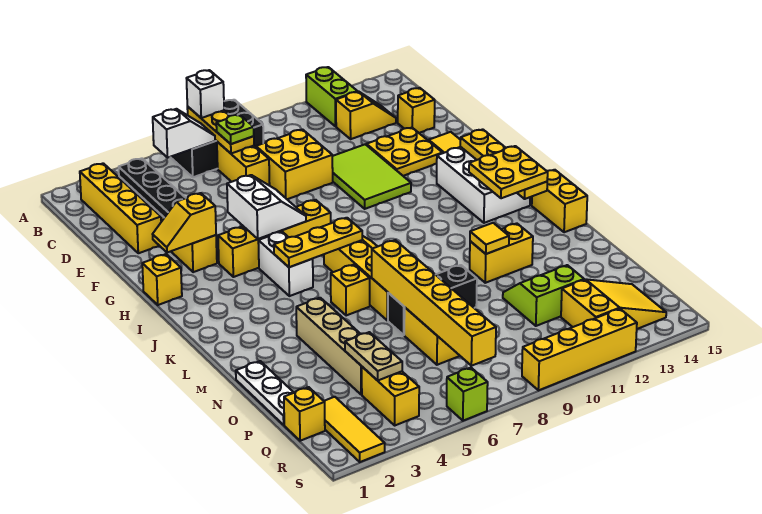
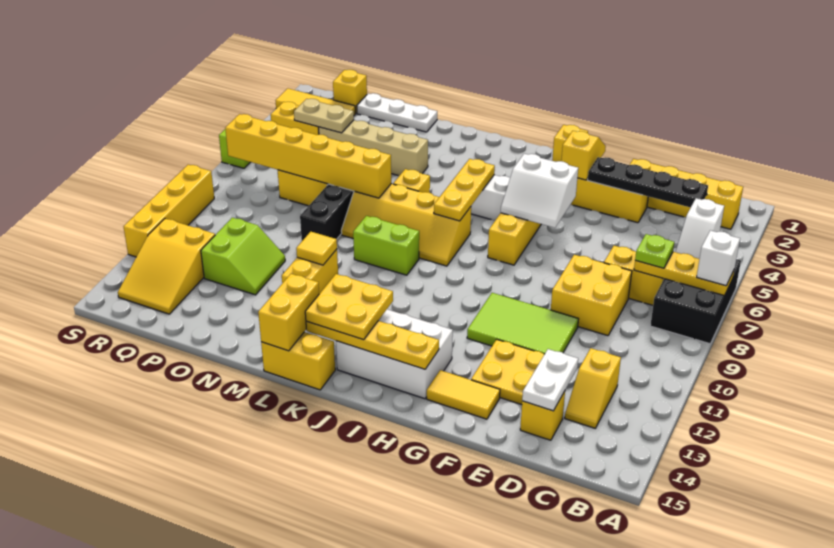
lime 1x2 brick [306,67,358,127] -> lime 1x2 brick moved to [353,216,419,275]
none -> white 1x2 plate [522,349,578,411]
none -> yellow 1x2 brick [258,274,319,351]

